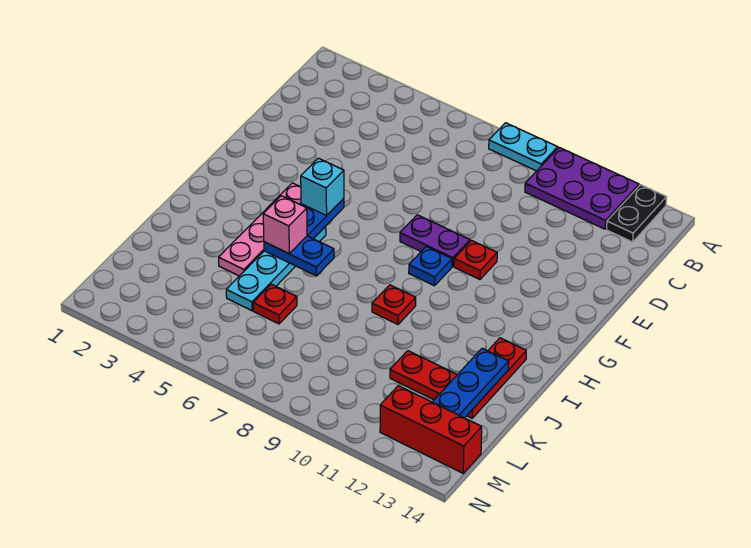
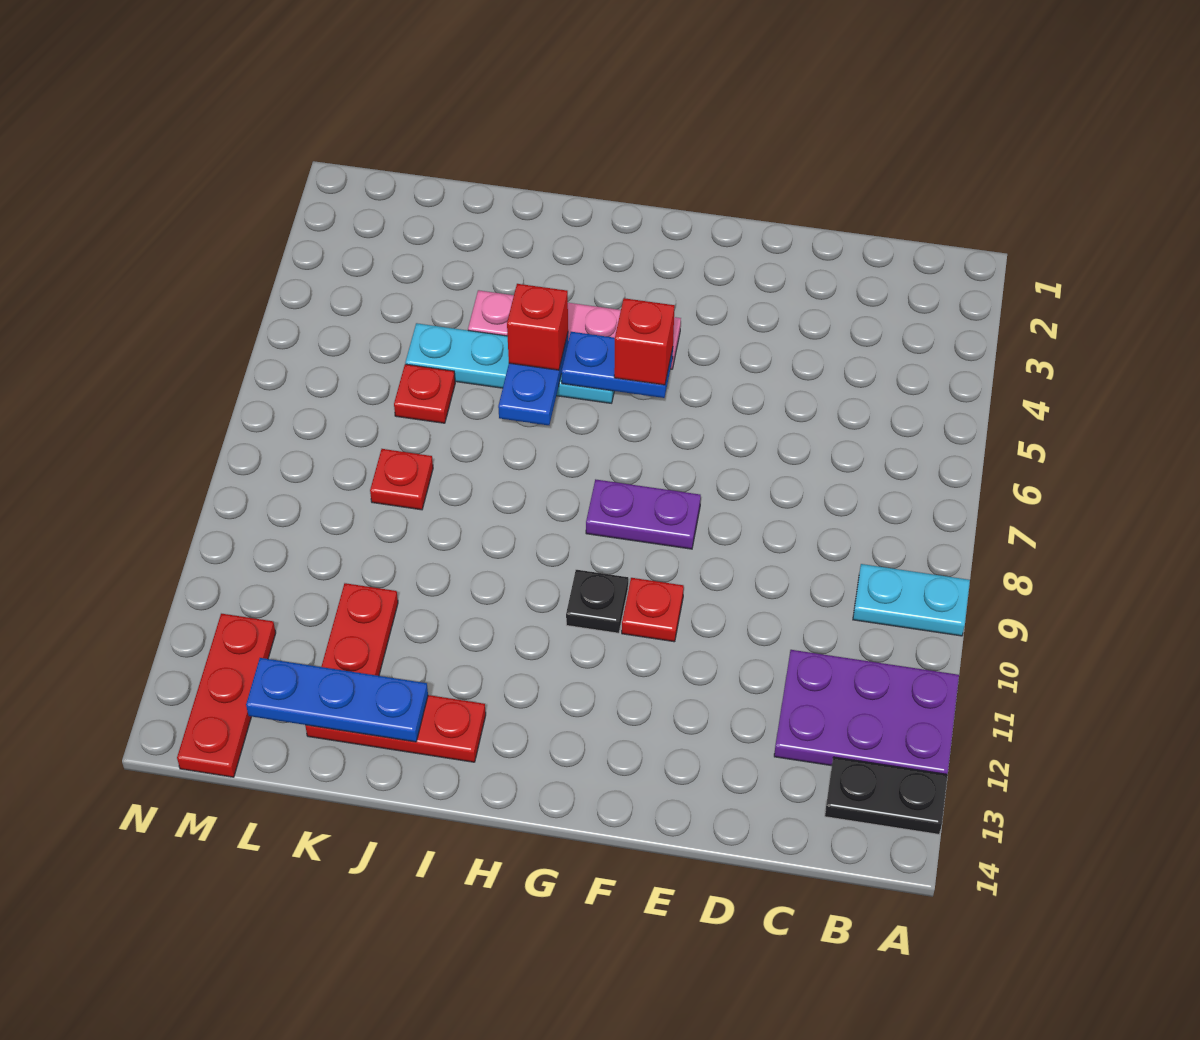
cyan 1x2 plate [489,123,558,171] -> cyan 1x2 plate turned to [853,564,970,636]
purple 2x3 plate [525,147,639,229] -> purple 2x3 plate turned to [774,650,959,774]
purple 1x2 plate [400,215,470,266] -> purple 1x2 plate turned to [586,479,701,549]
cyan 1x1 brick [301,158,344,216] -> red 1x1 brick [614,298,675,385]
blue 1x1 plate [409,247,452,286] -> none
none -> black 1x1 plate [566,570,628,633]
pink 1x1 brick [263,196,307,253] -> red 1x1 brick [507,284,568,370]
red 1x1 plate [372,285,416,324] -> red 1x1 plate moved to [370,449,433,510]
red 1x3 brick [380,386,482,473] -> red 1x3 plate [177,614,276,777]

